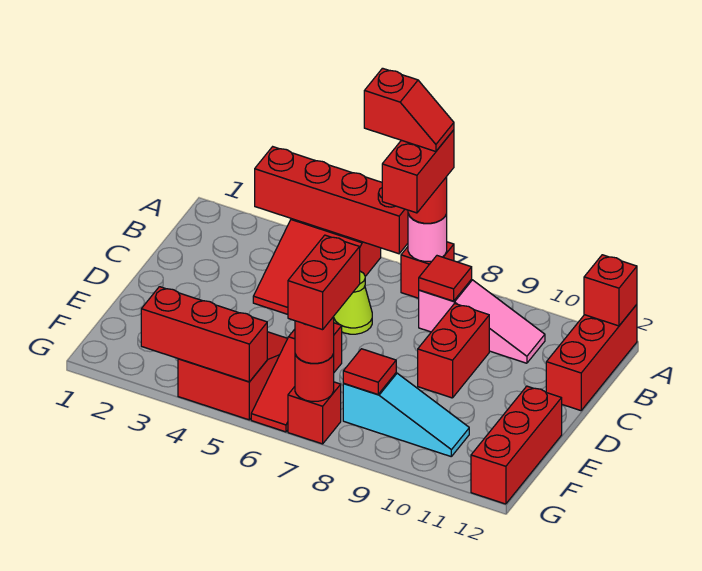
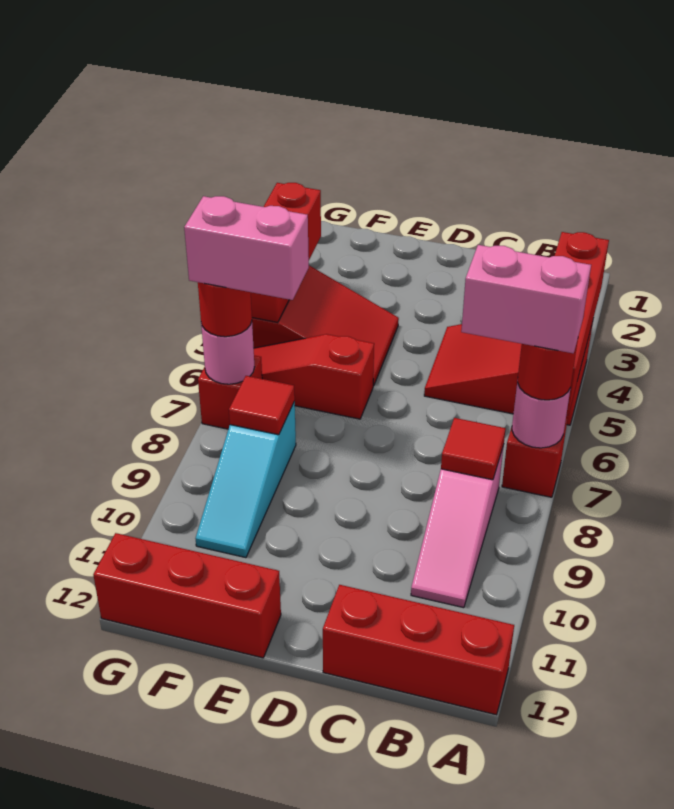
red 1x2 slope [364,68,454,152] -> none
red 1x2 brick [382,130,454,213] -> pink 1x2 brick [461,245,591,353]
red 1x1 brick [584,255,637,326] -> none
lime 1x1 cone [334,271,372,334] -> none
red 1x2 brick [418,303,489,398] -> none
red 1x2 brick [288,235,360,330] -> pink 1x2 brick [184,196,309,300]
red 1x1 round brick [295,354,334,401] -> pink 1x1 round brick [201,322,254,384]

